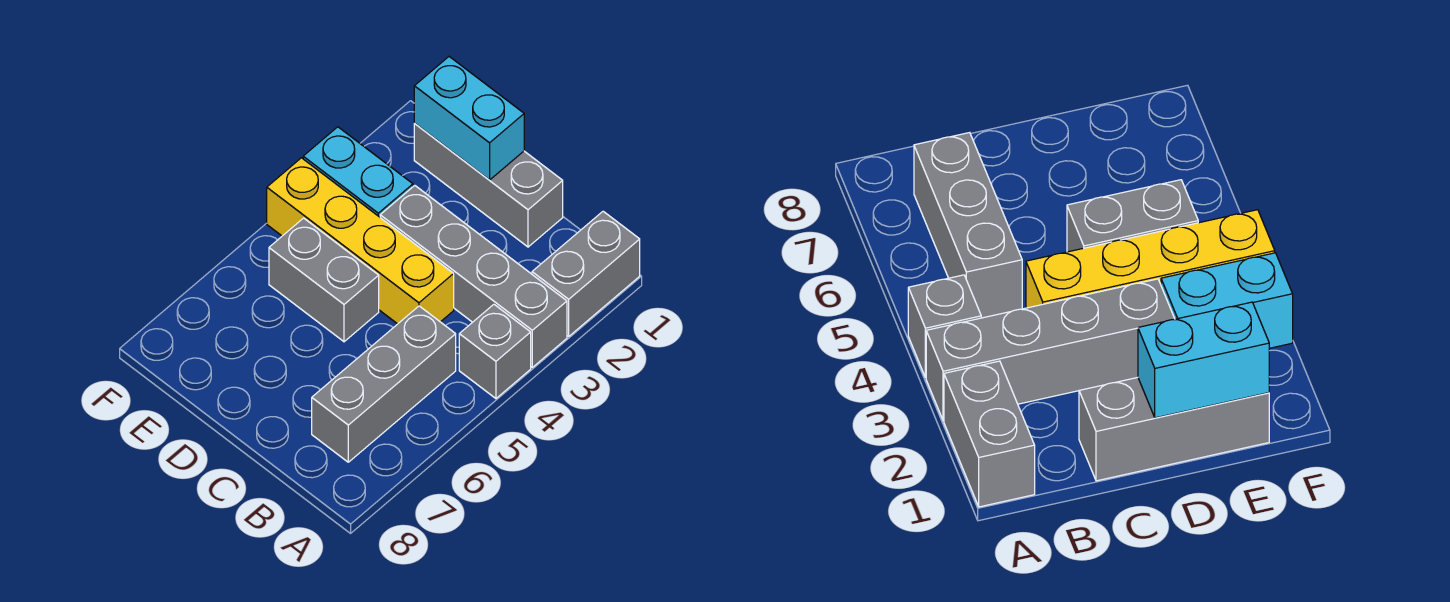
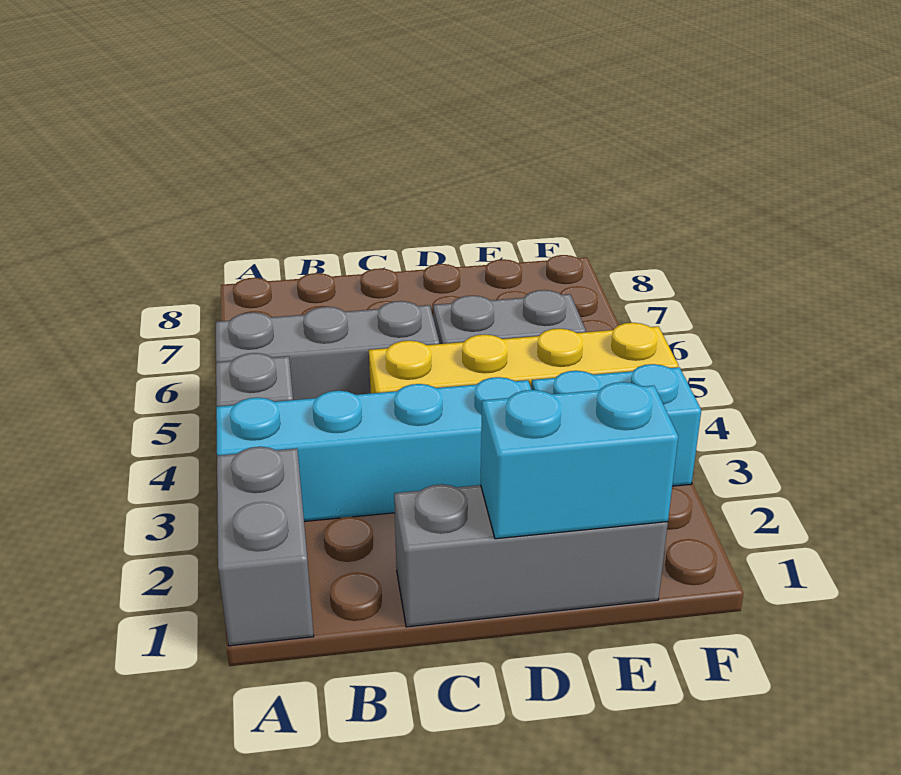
grey 1x4 brick [380,186,567,367] -> cyan 1x4 brick [216,377,532,521]
grey 1x3 brick [312,306,456,462] -> grey 1x3 brick turned to [216,301,439,400]

